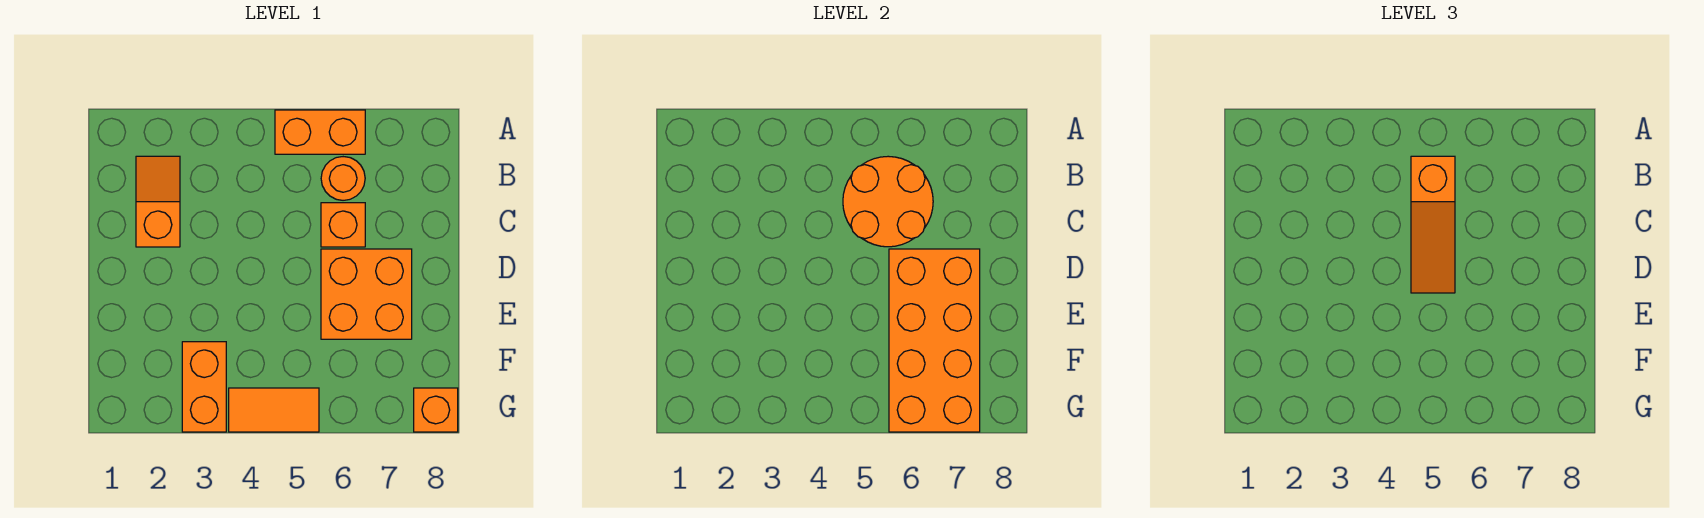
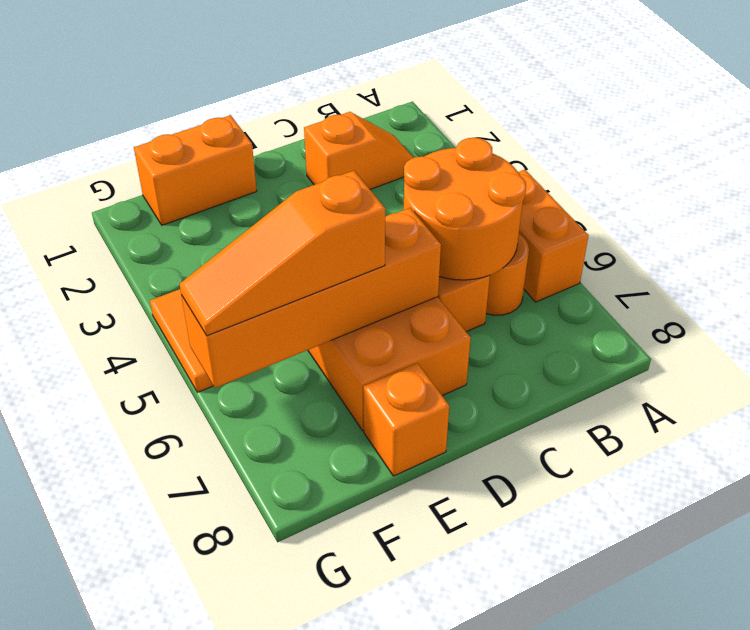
orange 1x3 slope [1411,156,1455,293] -> orange 1x3 slope moved to [179,171,385,336]
orange 2x4 brick [889,249,980,432] -> orange 1x4 brick [181,208,441,388]
orange 1x2 brick [182,342,226,432] -> orange 1x2 brick moved to [134,115,257,225]
orange 1x1 brick [414,388,458,432] -> orange 1x1 brick moved to [363,363,449,476]

